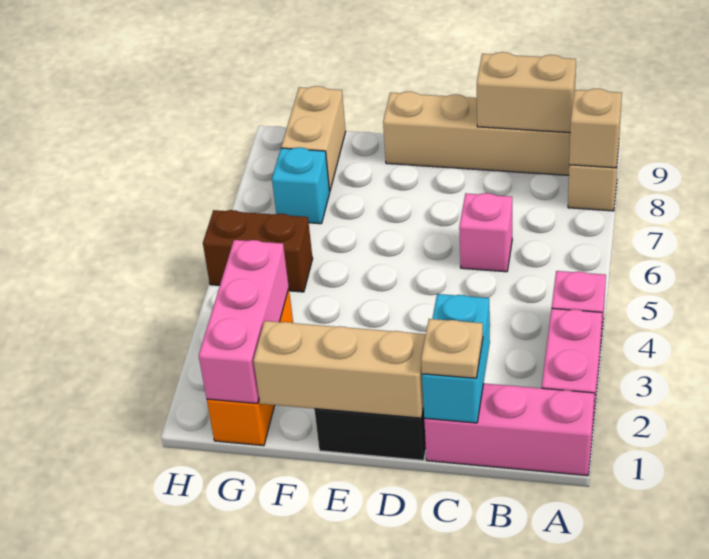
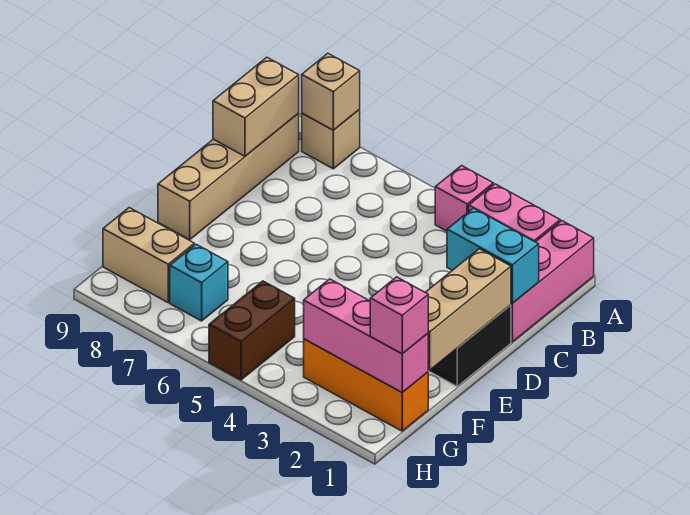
tan 1x1 plate [421,319,483,378] -> none
pink 1x1 brick [459,193,512,272] -> pink 1x1 brick moved to [370,277,428,354]

